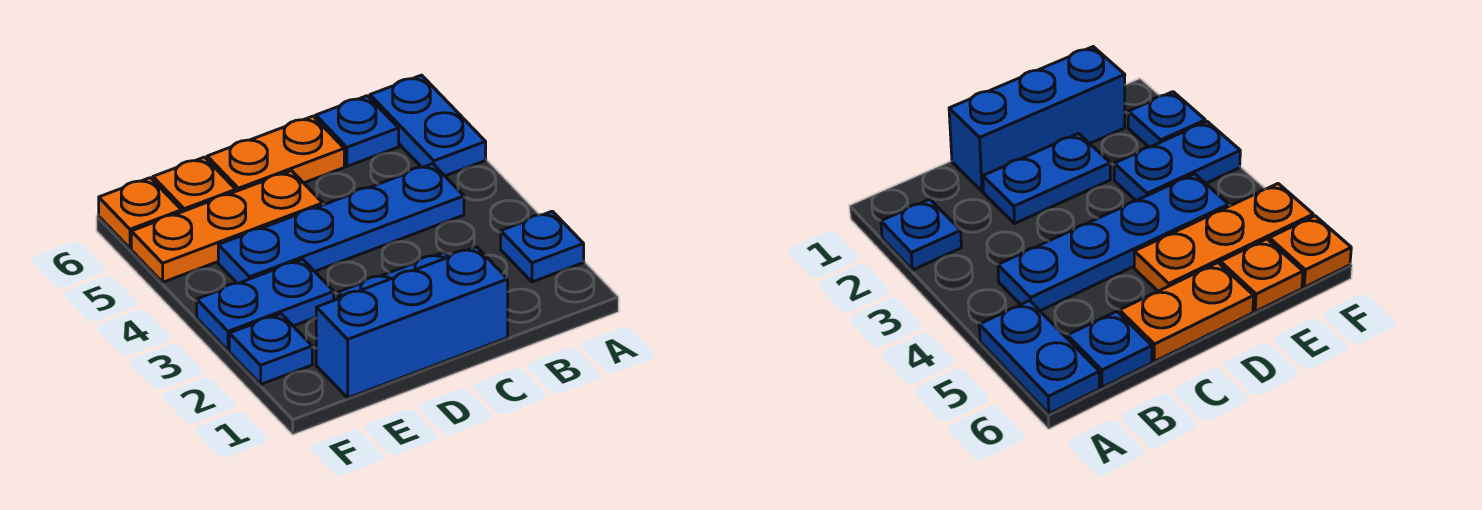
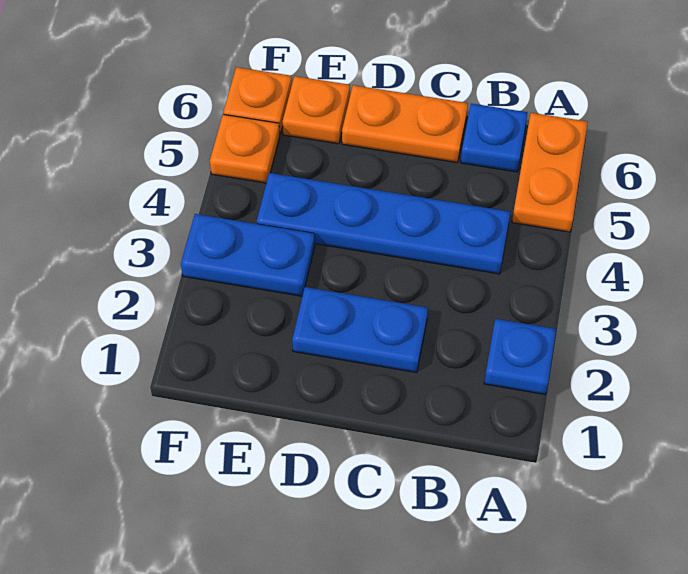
blue 1x2 plate [370,75,486,176] -> orange 1x2 plate [512,113,588,232]
blue 1x3 brick [316,247,508,398] -> none
orange 1x3 plate [131,171,323,282] -> orange 1x1 plate [210,114,280,183]
blue 1x1 plate [229,314,312,384] -> none

